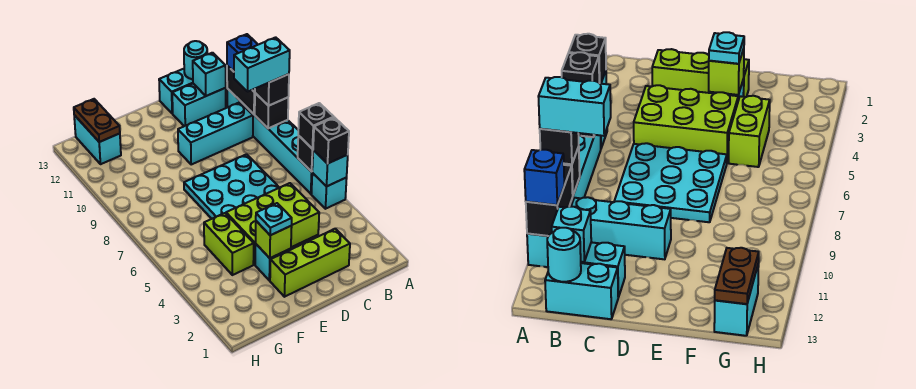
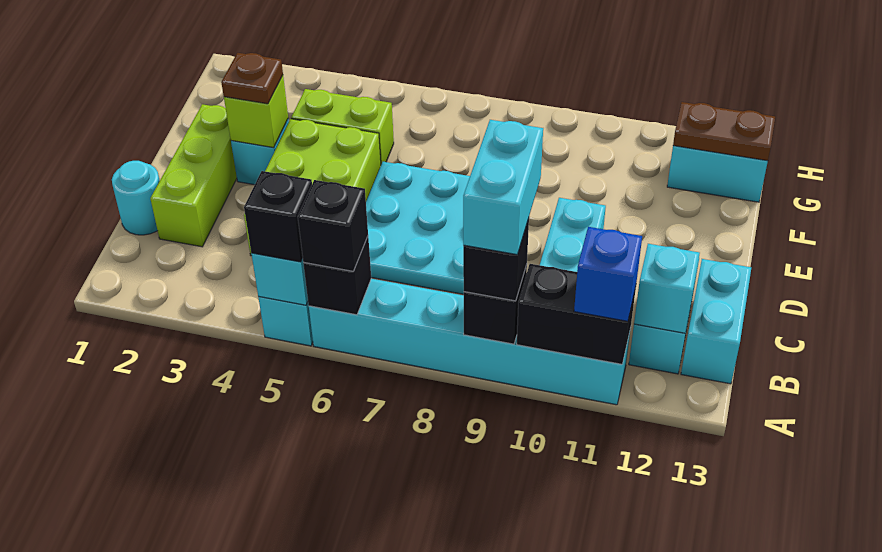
cyan 1x1 round brick [184,41,207,79] -> cyan 1x1 round brick moved to [112,161,160,235]
cyan 1x1 plate [256,203,292,235] -> brown 1x1 plate [221,53,283,104]

